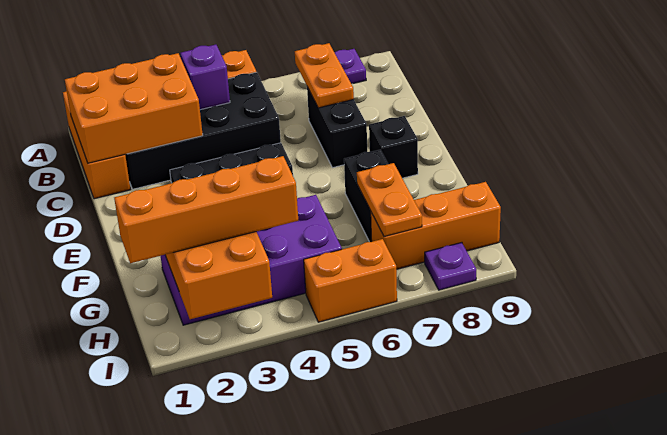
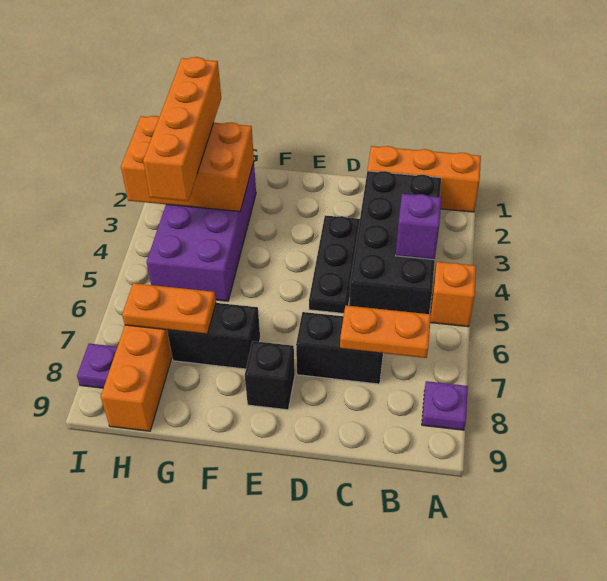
orange 2x3 brick [65,53,203,163] -> none
orange 1x2 brick [304,239,397,322] -> none

